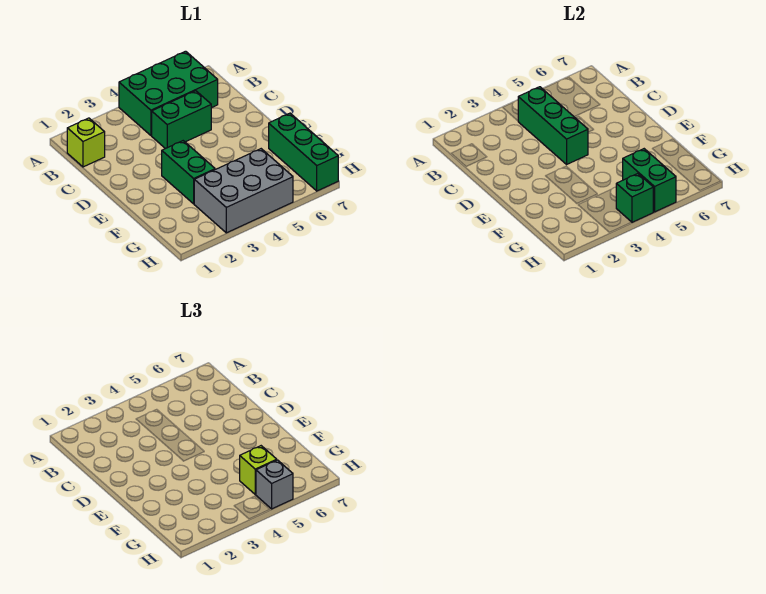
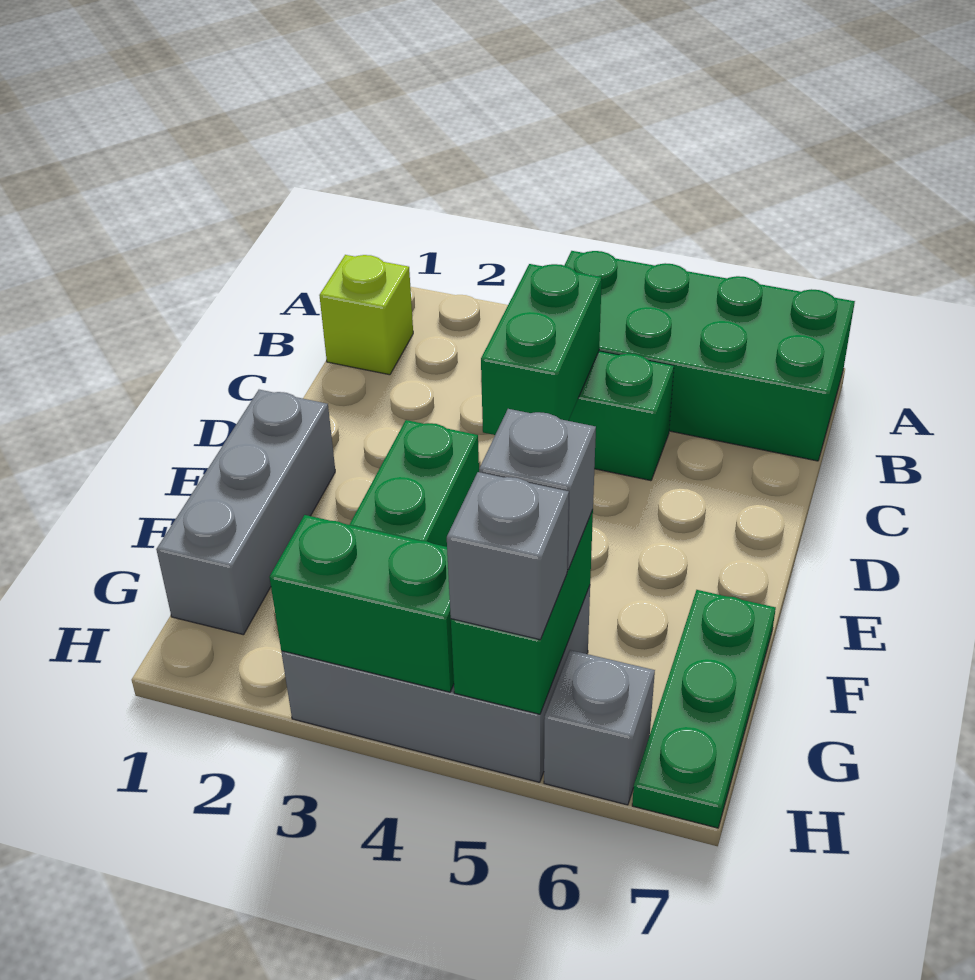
green 2x3 brick [119,51,218,135] -> green 2x4 brick [564,251,855,461]
green 1x3 brick [518,87,588,164] -> green 1x2 brick [481,264,602,435]
none -> grey 1x3 brick [156,390,335,635]
green 1x3 brick [269,113,338,191] -> green 1x3 plate [632,590,776,828]
lime 1x1 brick [240,446,277,495] -> grey 1x1 brick [479,409,596,570]
green 1x1 brick [616,174,653,222] -> green 1x2 brick [270,515,454,692]
none -> grey 1x1 brick [544,650,655,805]

